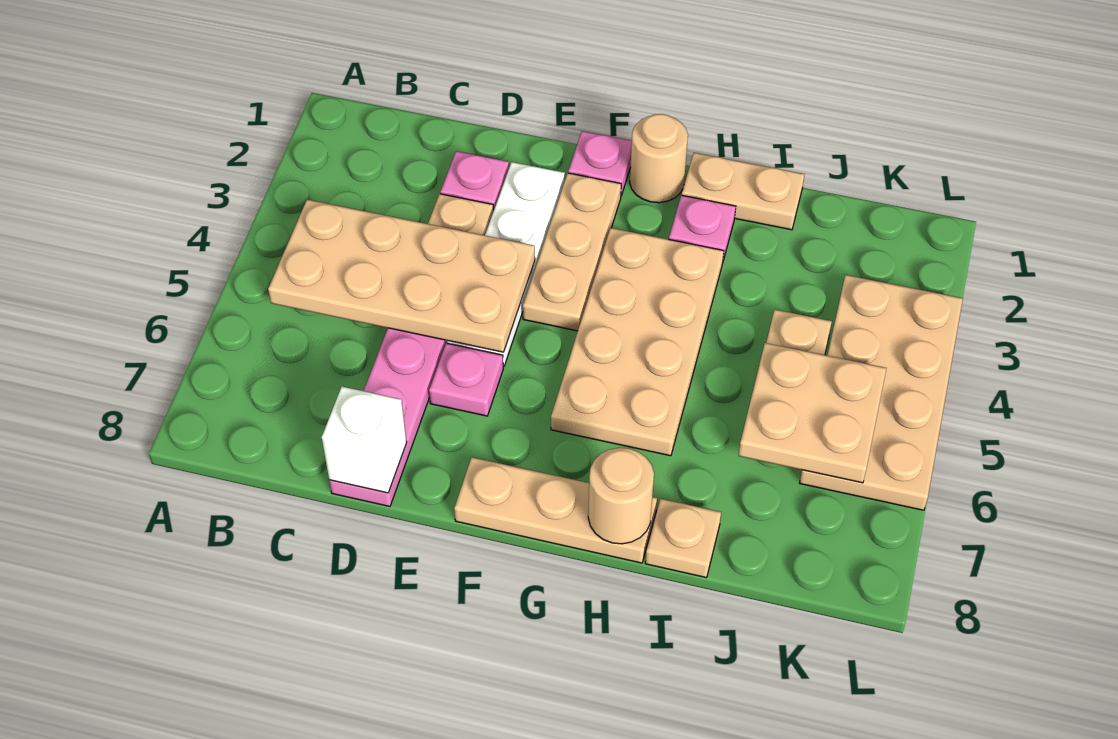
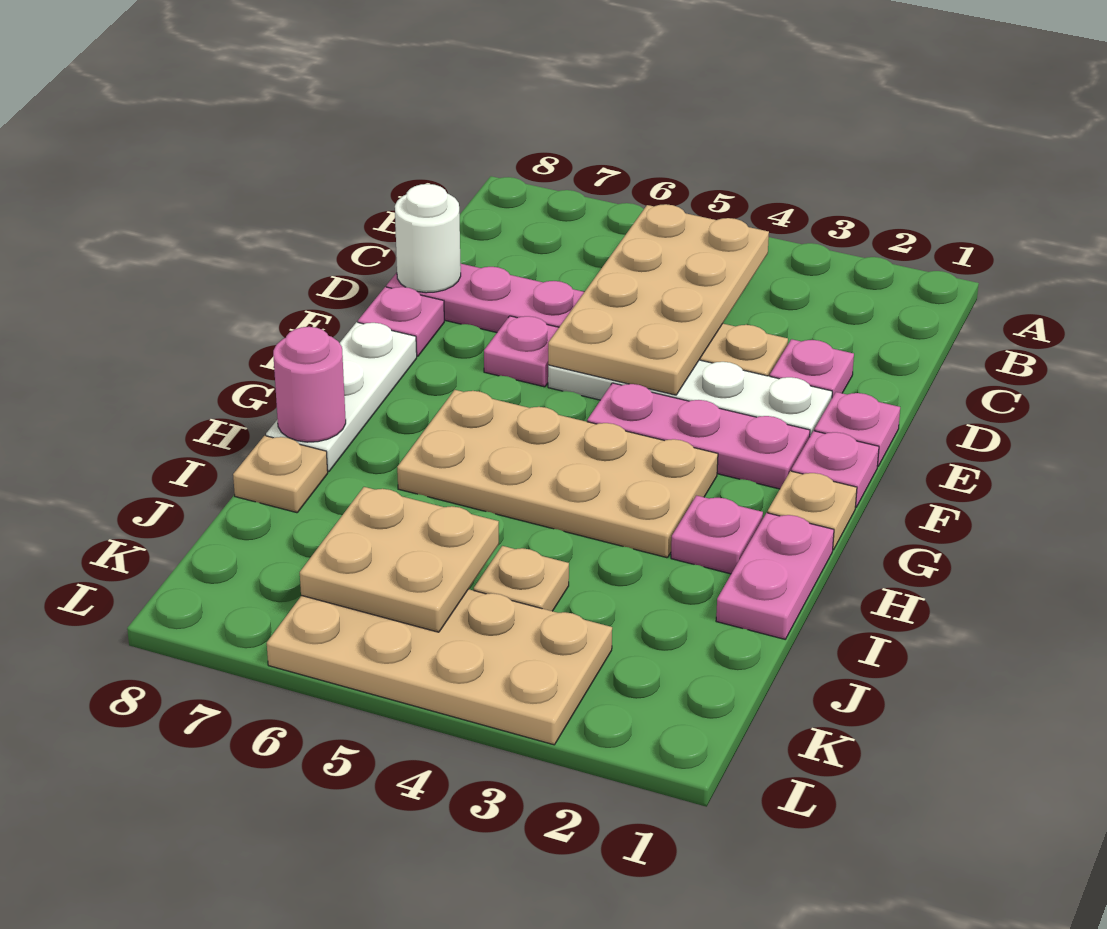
white 1x1 brick [322,387,407,493] -> white 1x1 round brick [395,184,461,293]
none -> pink 1x1 plate [814,392,900,467]
none -> pink 1x1 plate [358,287,444,356]
tan 1x3 plate [523,173,621,331] -> pink 1x3 plate [587,383,810,489]
tan 1x3 plate [454,457,657,563] -> white 1x3 plate [266,322,417,472]
tan 1x1 round brick [630,114,688,203] -> tan 1x1 plate [767,471,857,550]
tan 1x2 plate [682,153,804,230] -> pink 1x2 plate [716,513,834,639]
tan 1x1 round brick [588,448,654,544] -> pink 1x1 round brick [273,327,346,442]

